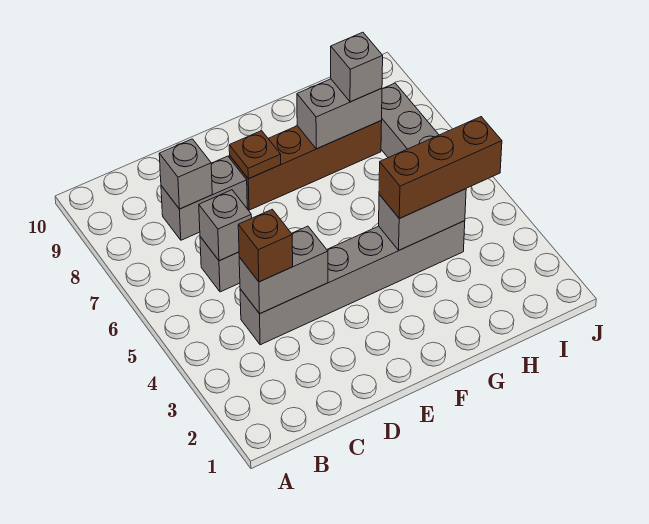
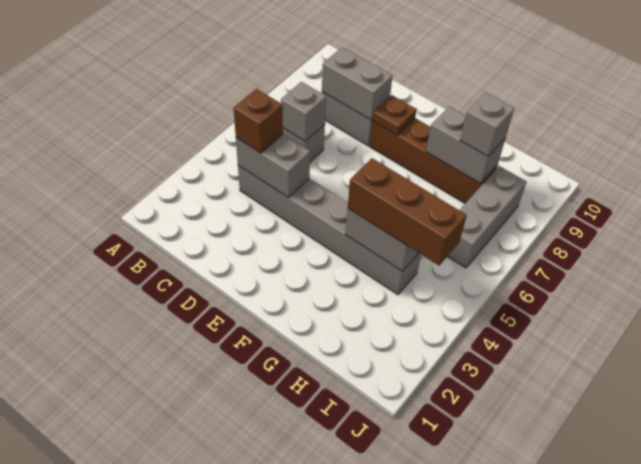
grey 1x1 brick [159,139,212,209] -> grey 1x2 brick [322,47,393,120]

